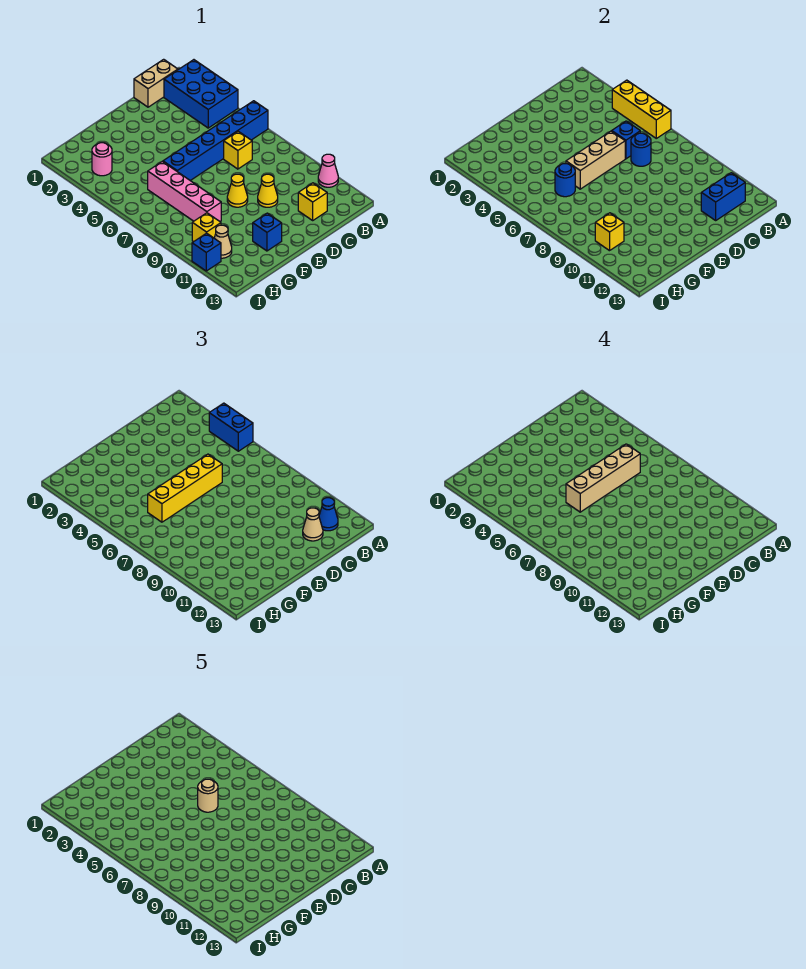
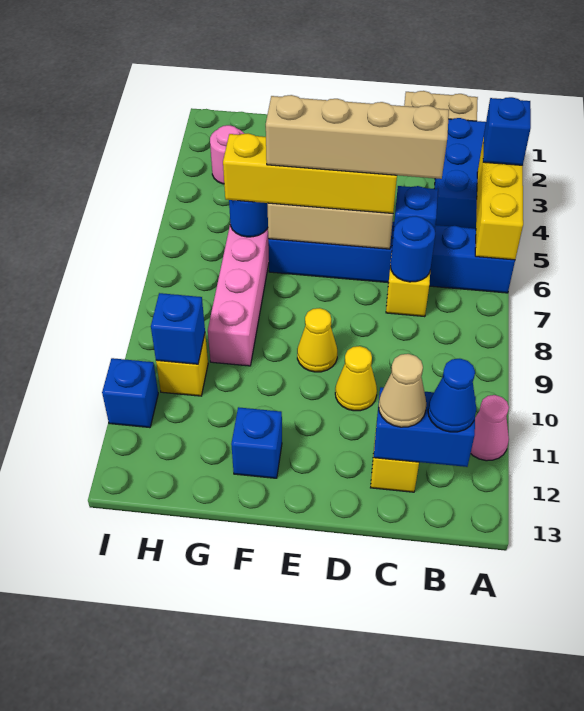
blue 1x2 brick [209,403,253,451] -> blue 1x1 brick [483,97,531,165]
tan 1x1 round brick [198,779,218,812] -> none
yellow 1x1 brick [595,213,624,251] -> blue 1x1 brick [151,293,205,364]
tan 1x1 cone [214,225,232,258] -> none

